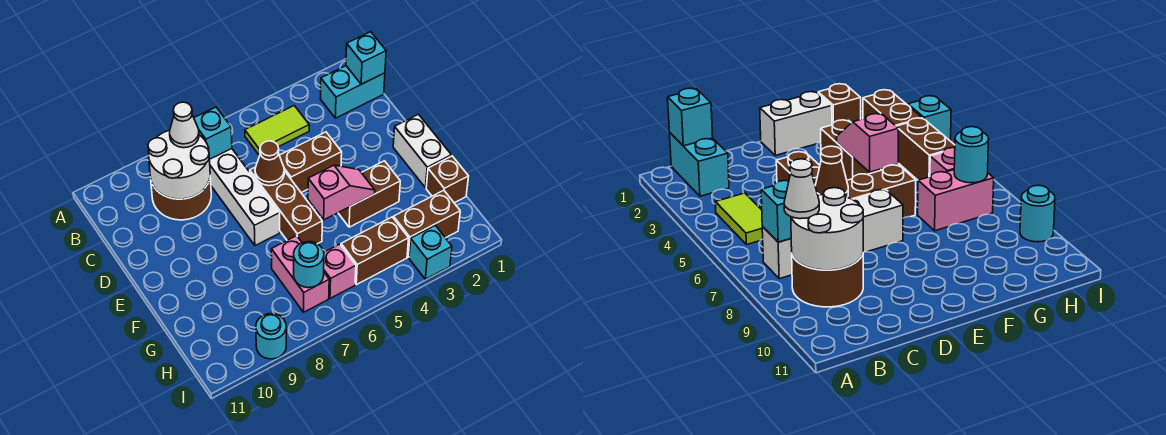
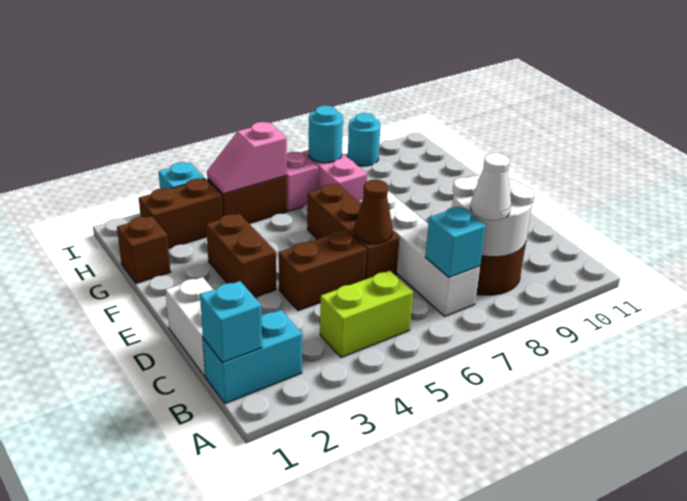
lime 1x2 tile [245,106,309,156] -> lime 1x2 brick [320,271,413,358]
white 1x2 brick [393,114,451,188] -> white 1x2 brick moved to [166,277,213,377]
brown 1x2 brick [339,161,400,227] -> brown 1x2 brick turned to [206,214,276,297]
pink 1x2 slope [308,165,375,220] -> pink 1x2 slope moved to [207,122,287,194]

